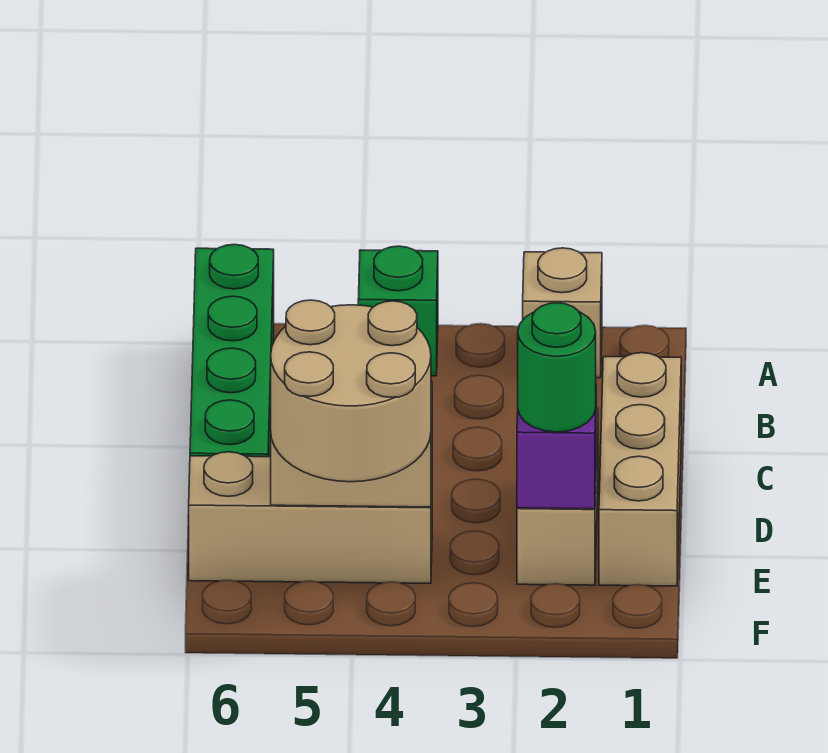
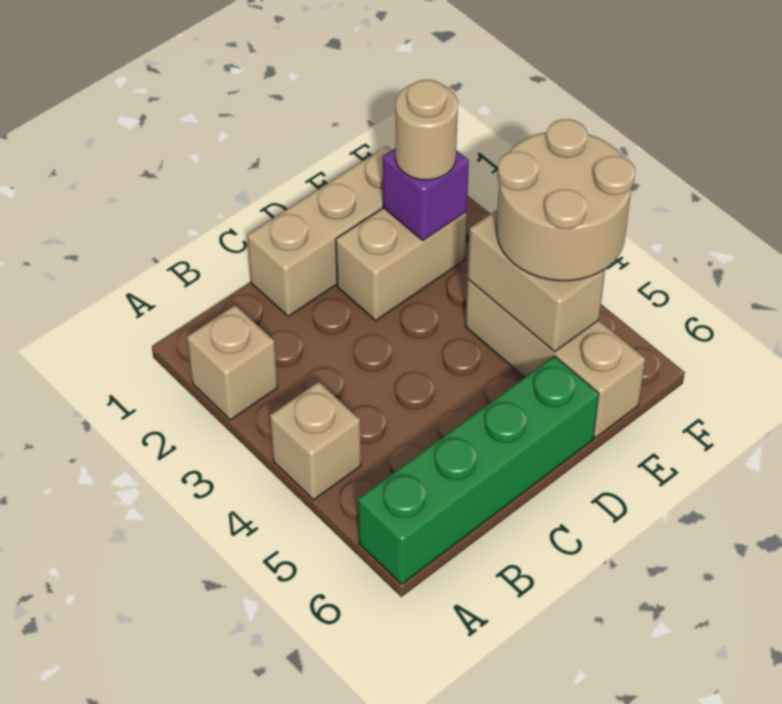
green 1x1 brick [358,246,438,376] -> tan 1x1 brick [270,382,361,500]
green 1x1 round brick [518,303,596,432] -> tan 1x1 round brick [395,80,458,180]

